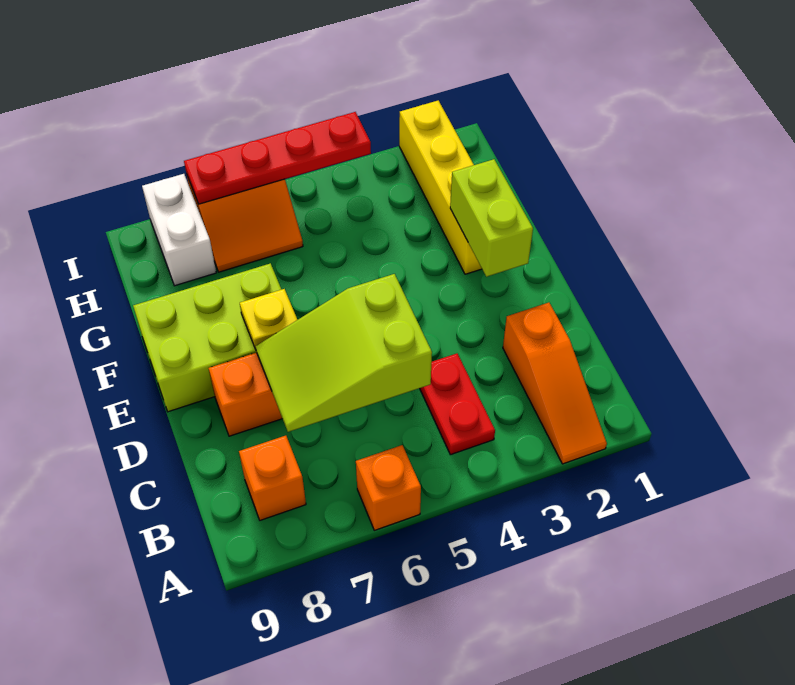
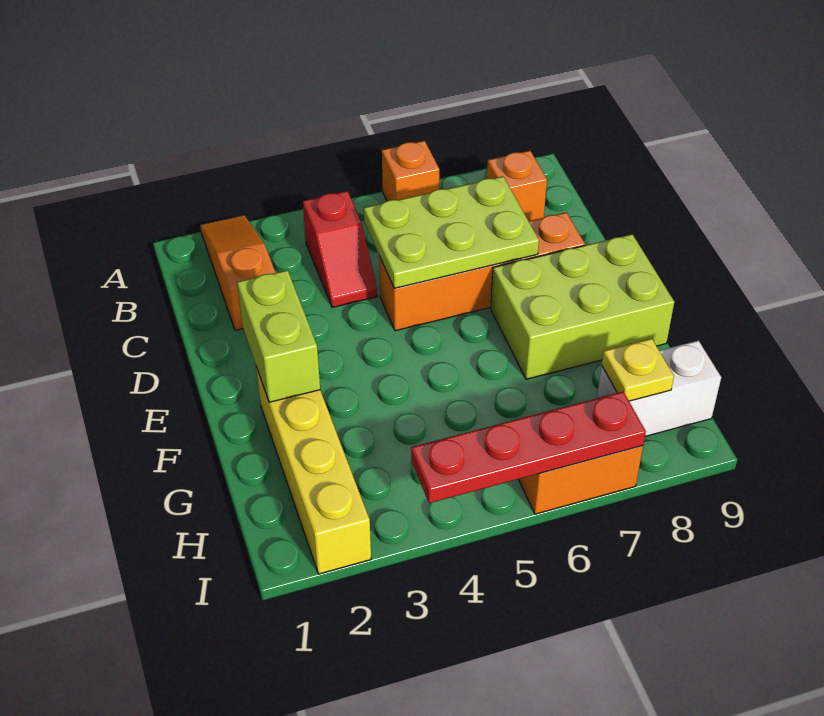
red 1x2 plate [420,354,495,455] -> red 1x2 slope [303,191,377,307]
lime 2x3 slope [256,274,432,432] -> lime 2x3 plate [364,177,539,288]
yellow 1x1 plate [240,289,297,349] -> yellow 1x1 plate moved to [602,339,674,401]
white 1x2 brick [142,174,216,286] -> white 1x2 brick turned to [597,341,721,436]

